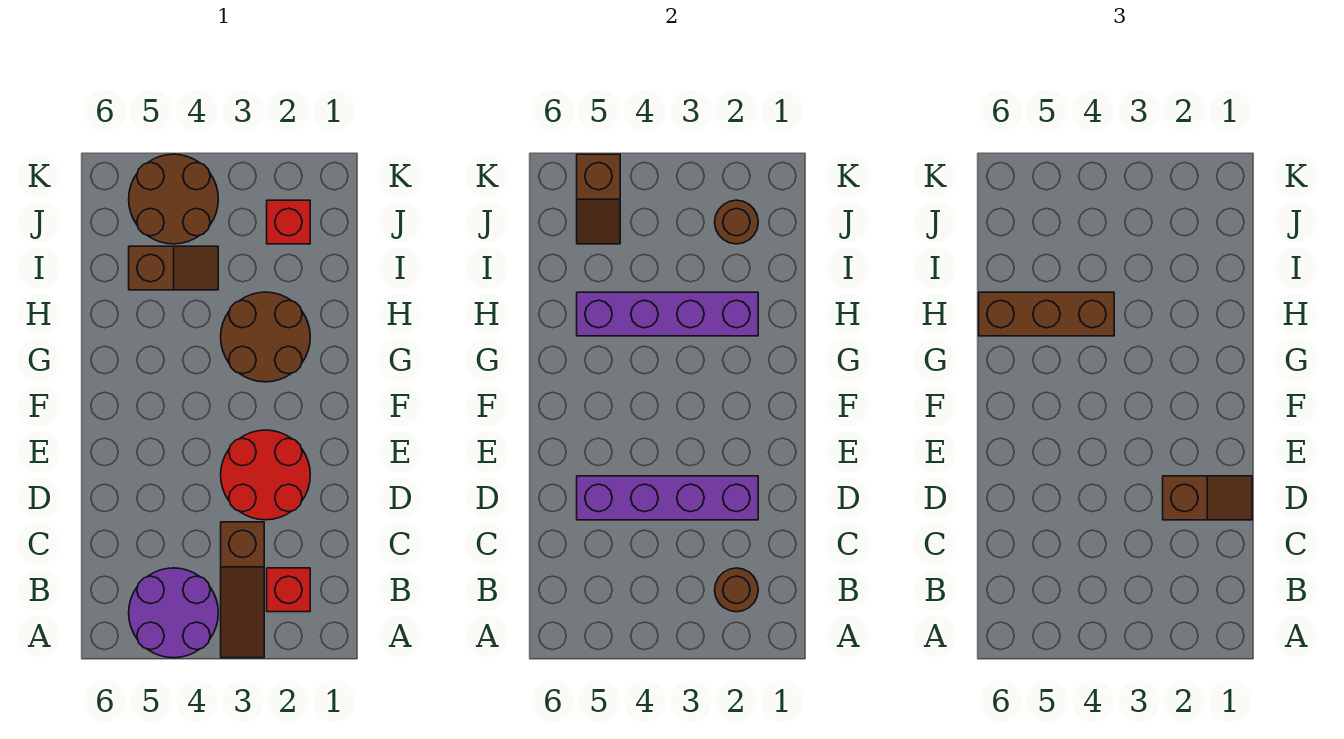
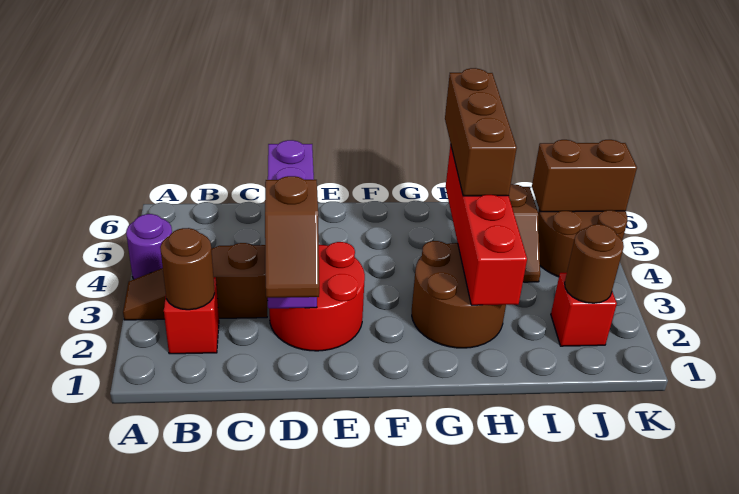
purple 2x2 round brick [129,568,218,658] -> purple 1x1 round brick [126,214,172,279]
purple 1x4 brick [577,292,758,336] -> red 1x4 brick [446,144,527,305]
brown 1x2 slope [577,154,620,244] -> brown 1x2 brick [532,140,637,212]

